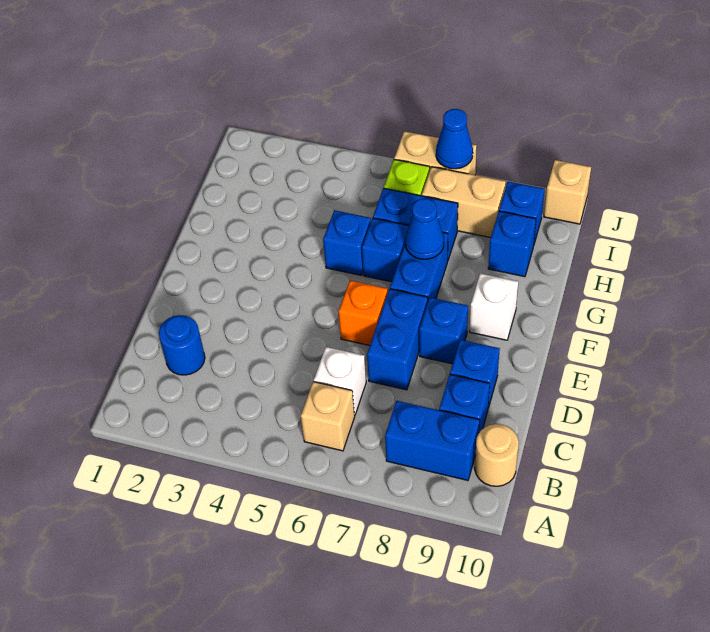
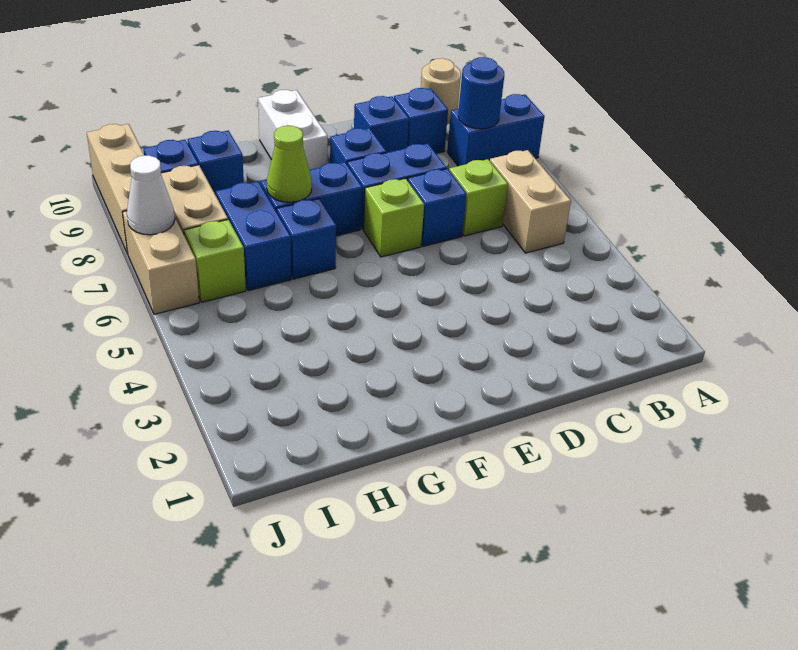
tan 1x1 brick [301,381,355,451] -> tan 1x2 brick [490,150,571,253]
blue 1x2 brick [385,401,480,480] -> blue 1x2 brick turned to [447,94,545,166]
blue 1x1 round brick [159,315,205,375] -> blue 1x1 round brick moved to [458,57,504,129]
white 1x1 brick [314,347,366,415] -> lime 1x1 brick [449,159,508,236]
orange 1x1 brick [339,281,388,346] -> lime 1x1 brick [364,178,424,257]
white 1x1 brick [470,273,518,340] -> white 1x2 brick [258,90,328,170]
blue 1x1 brick [323,210,371,275] -> blue 1x1 brick moved to [408,169,467,246]
blue 1x1 cone [405,199,444,259] -> lime 1x1 cone [267,126,312,202]
blue 1x1 cone [436,109,473,169] -> white 1x1 cone [127,155,175,235]
tan 1x1 brick [544,160,591,224] -> tan 1x3 brick [87,124,144,254]

